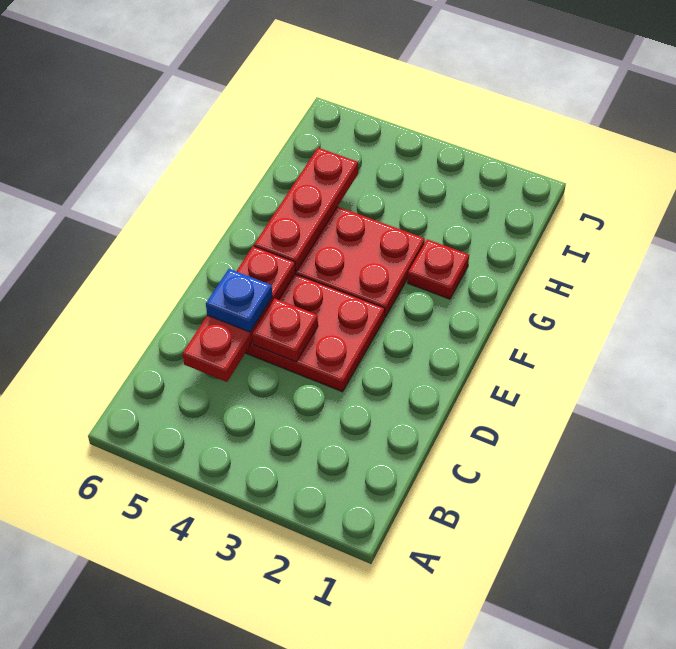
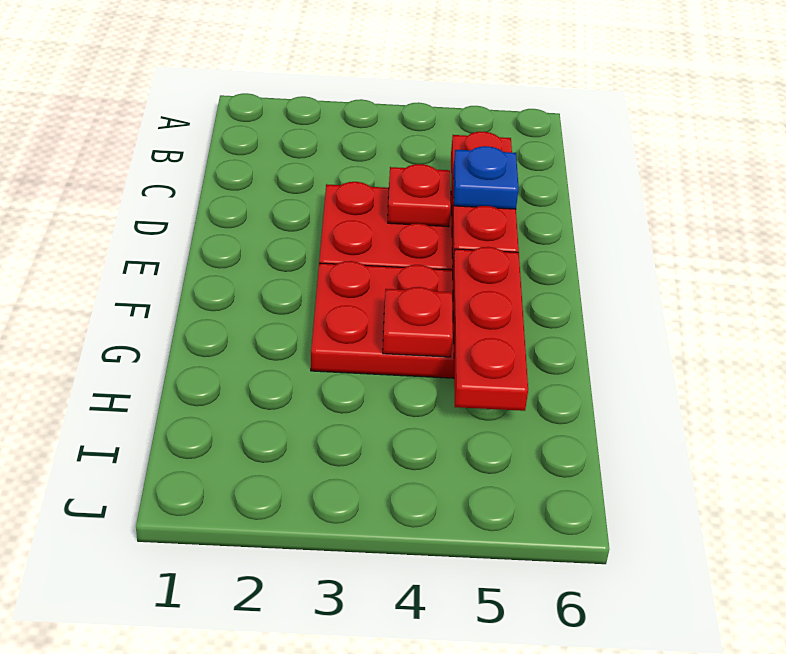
red 1x1 plate [408,239,469,299] -> red 1x1 plate moved to [383,287,453,357]

